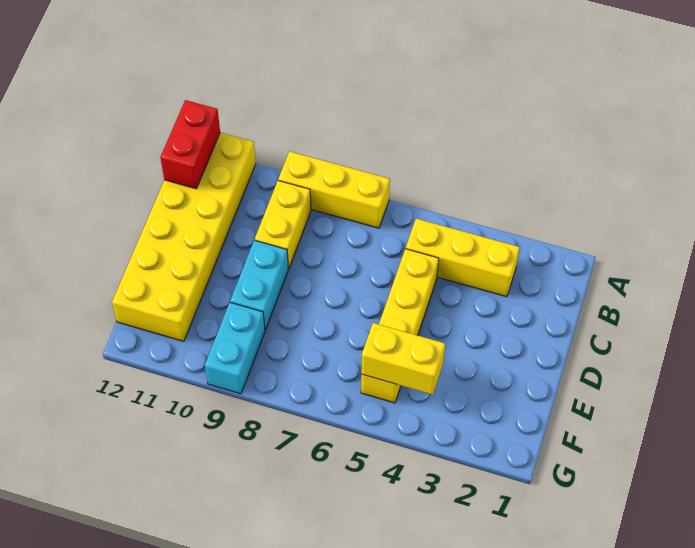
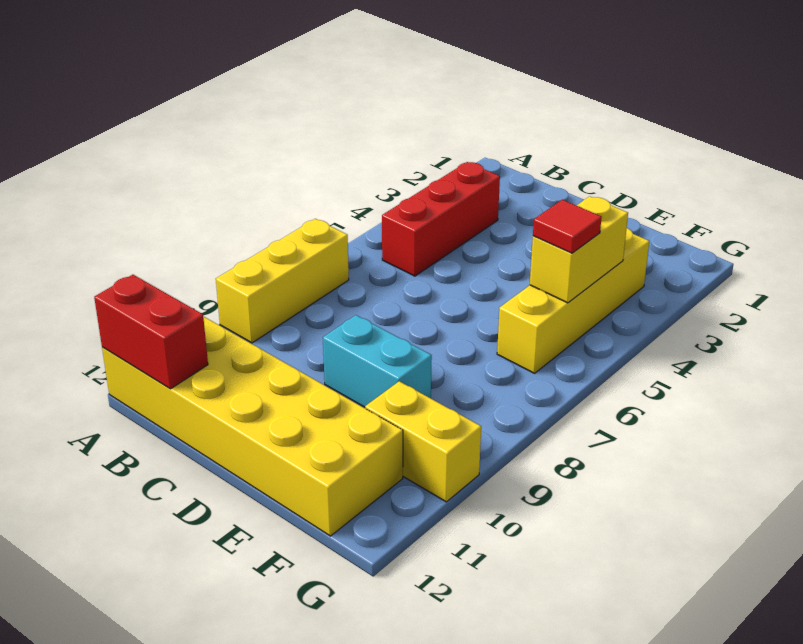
yellow 1x3 brick [406,219,520,297] -> red 1x3 brick [382,162,500,276]
yellow 1x2 brick [255,181,311,269] -> yellow 1x2 brick moved to [365,381,481,502]
yellow 1x4 brick [361,249,439,403] -> yellow 1x4 brick turned to [497,228,649,373]
none -> red 1x1 tile [533,200,602,253]
cyan 1x2 brick [205,303,265,394] -> none

